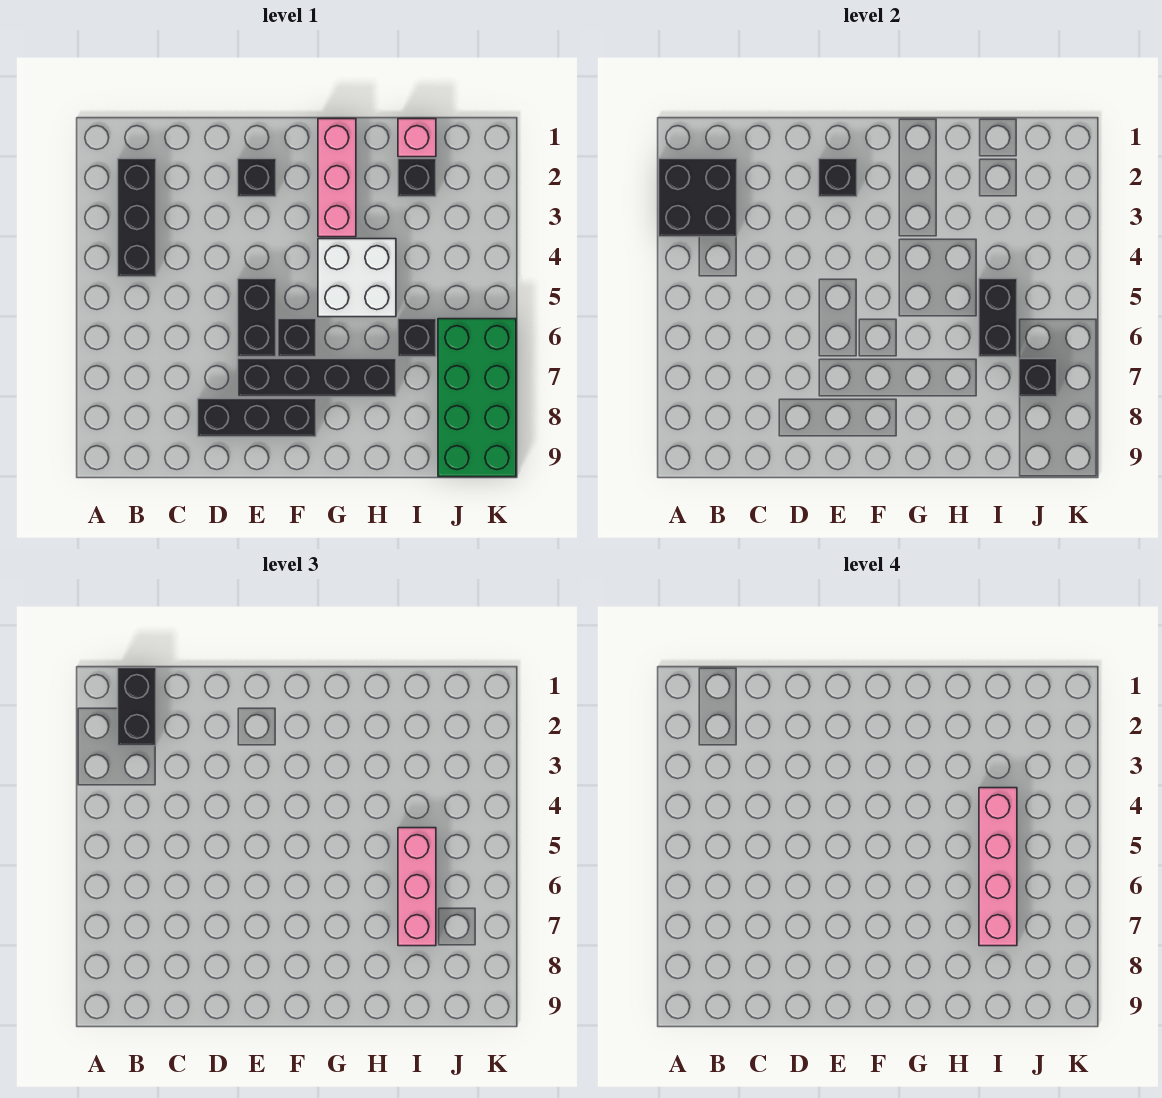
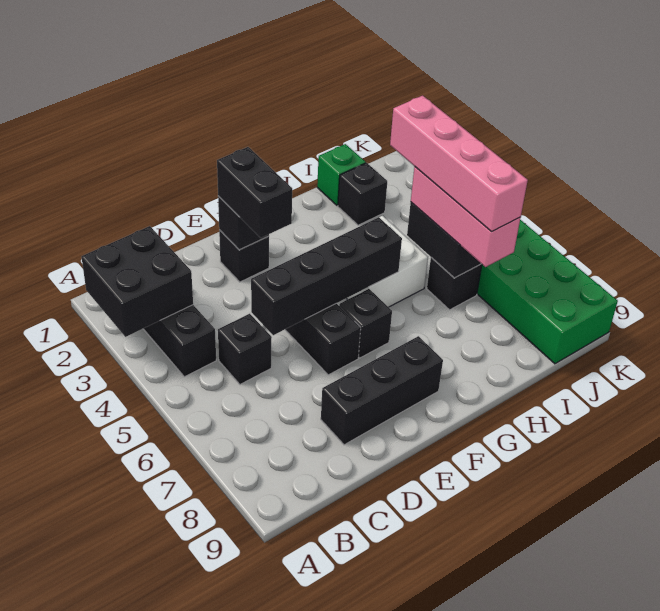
black 1x2 brick [118,668,156,746] -> black 1x2 brick moved to [217,147,292,238]
black 1x4 brick [238,359,396,397] -> black 1x4 brick moved to [251,217,402,335]
pink 1x3 brick [318,119,356,237] -> none
pink 1x1 brick [398,119,436,157] -> green 1x1 brick [317,144,366,206]
black 1x1 brick [1019,359,1057,397] -> black 1x1 brick moved to [218,314,272,384]

